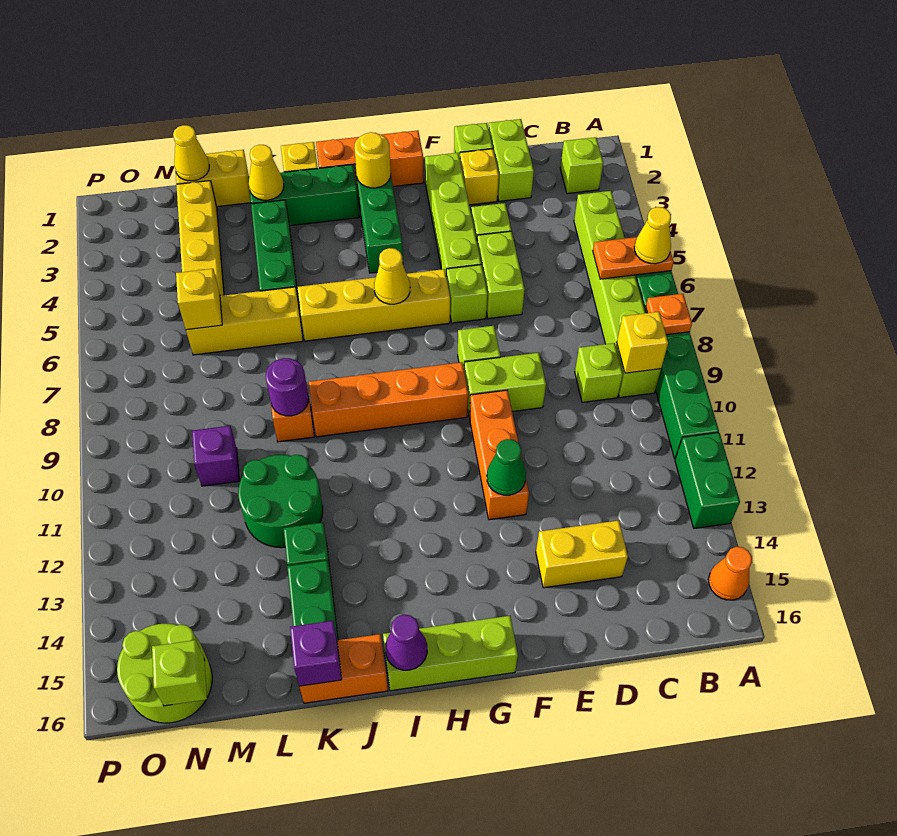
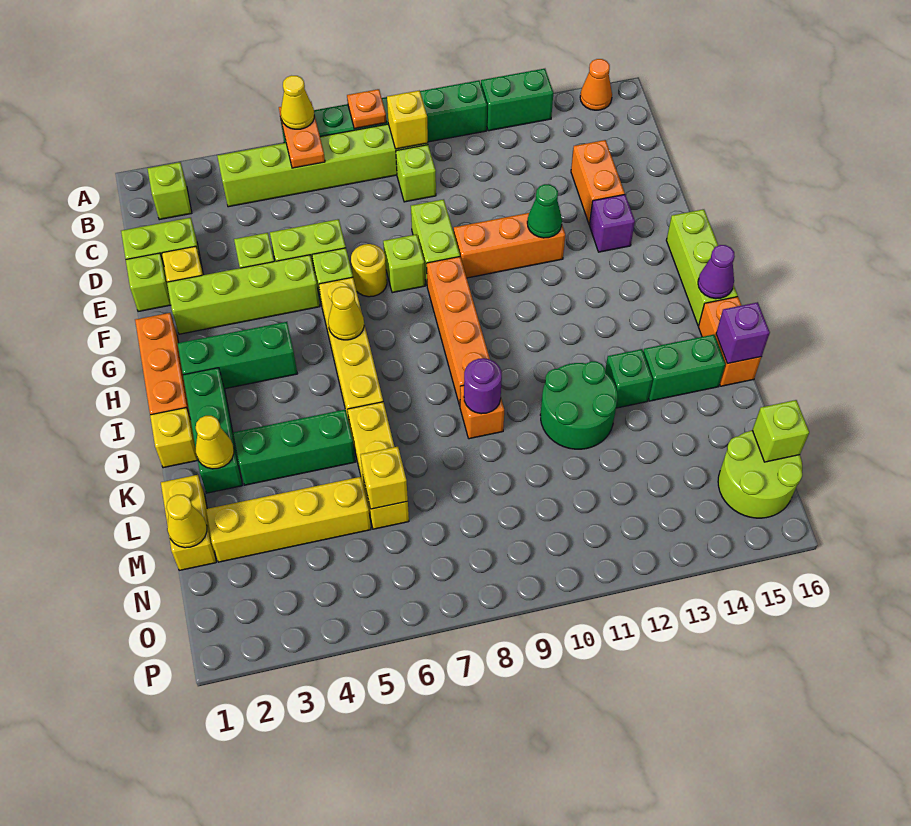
yellow 1x2 brick [536,520,628,588] -> orange 1x2 brick [571,140,625,224]
yellow 1x1 round brick [354,132,391,188] -> yellow 1x1 round brick moved to [351,244,387,297]
purple 1x1 brick [192,426,239,486] -> purple 1x1 brick moved to [589,195,635,252]

